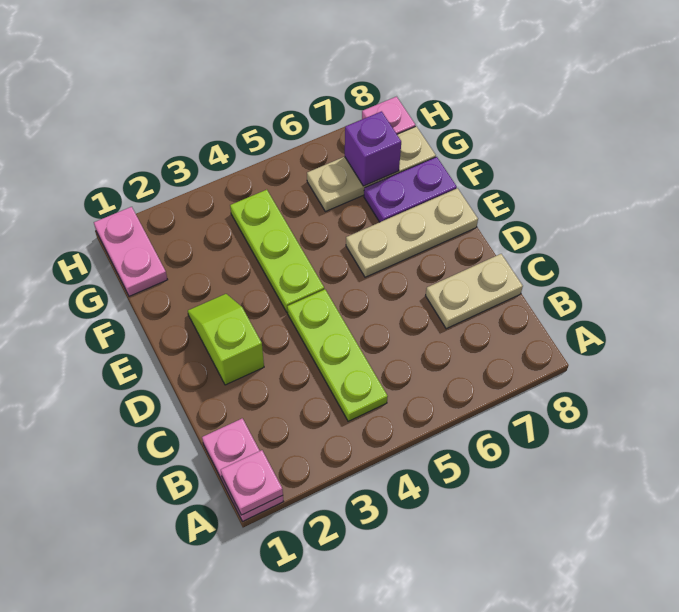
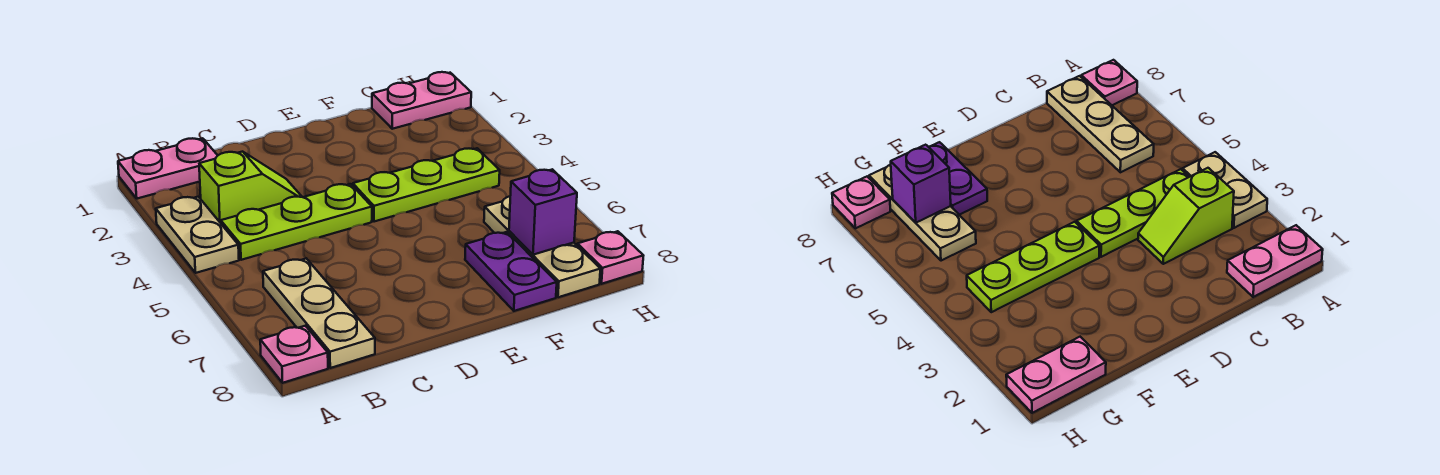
pink 1x1 plate [221,450,283,515] -> pink 1x1 plate moved to [260,326,328,383]
tan 1x2 plate [426,254,523,329] -> tan 1x2 plate moved to [156,197,239,273]
lime 1x2 slope [188,294,264,385] -> lime 1x2 slope moved to [199,152,302,223]
tan 1x3 plate [346,188,478,277] -> tan 1x3 plate moved to [263,259,375,368]

